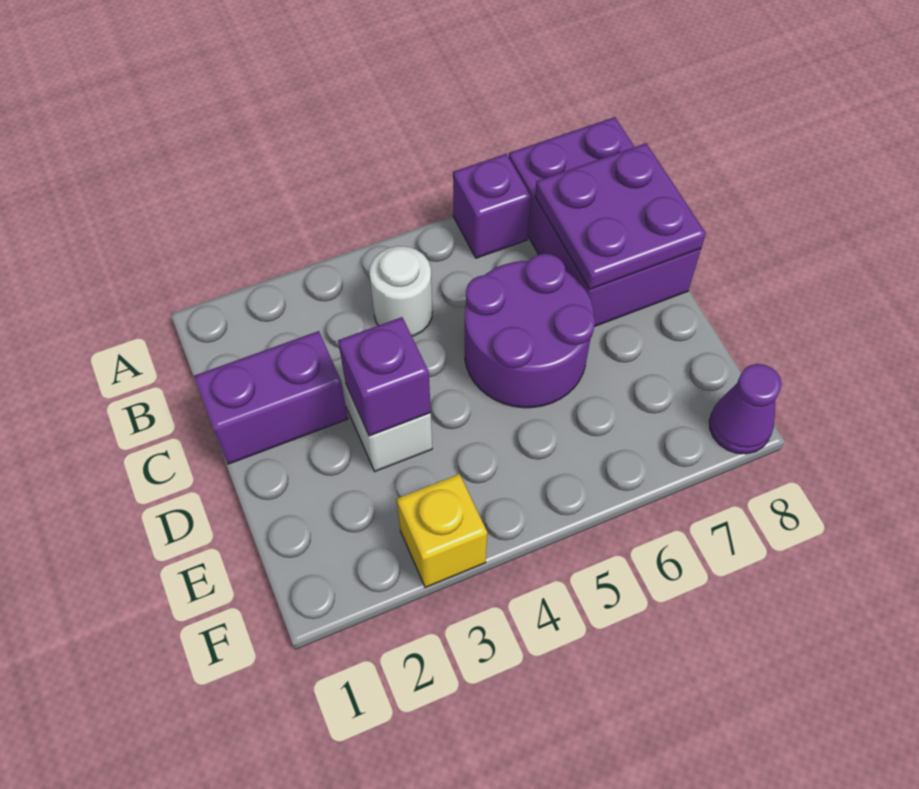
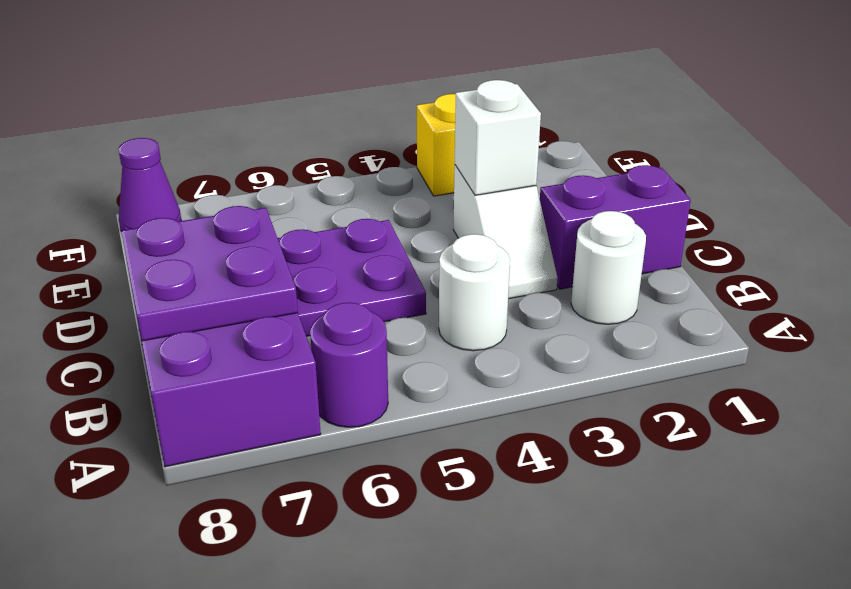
purple 1x1 brick [453,154,531,258] -> purple 1x1 round brick [310,303,388,427]
none -> white 1x1 round brick [571,211,646,324]
purple 2x2 round brick [465,254,595,408] -> purple 2x2 plate [278,219,426,336]
purple 1x1 brick [338,317,431,436] -> white 1x1 brick [455,80,541,195]

